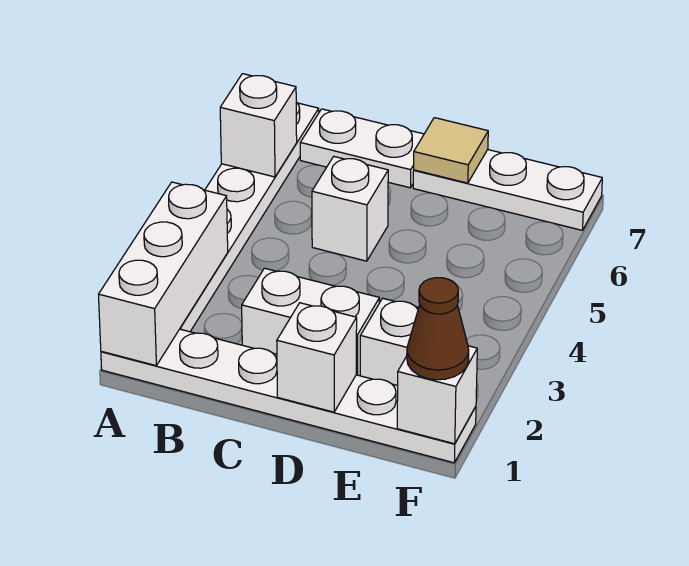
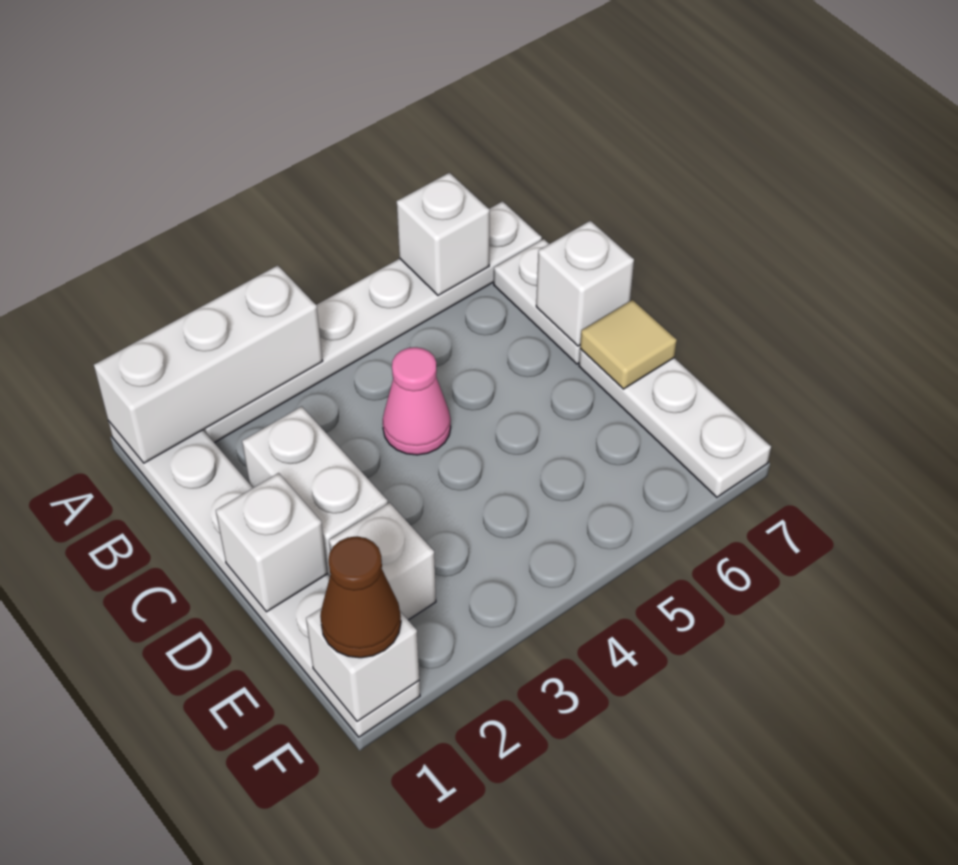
none -> pink 1x1 cone [383,347,451,455]
white 1x1 brick [312,156,388,261] -> white 1x1 brick moved to [536,221,634,346]

